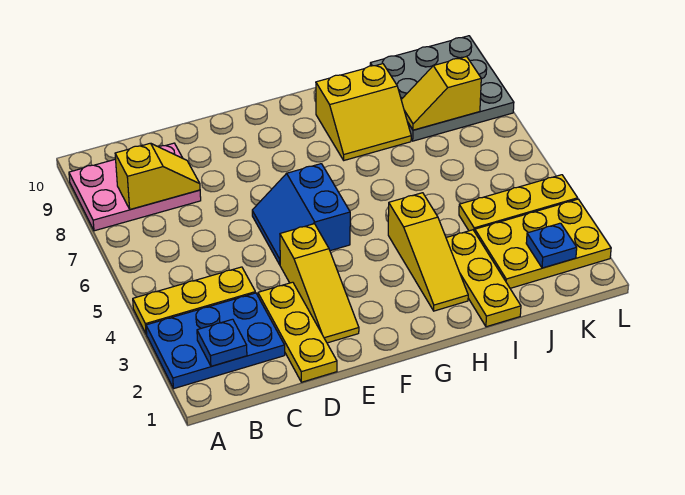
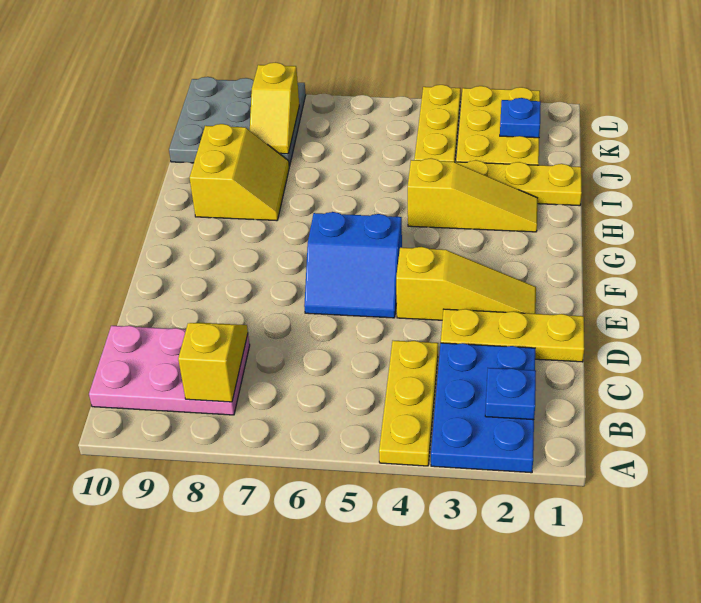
pink 2x3 plate [69,143,201,231] -> pink 2x3 plate turned to [89,326,250,415]

